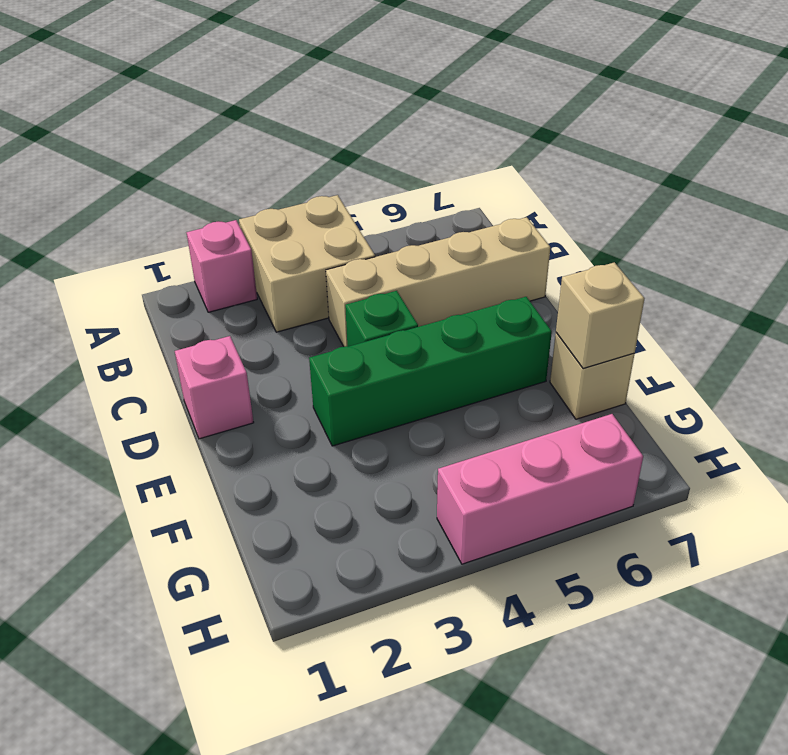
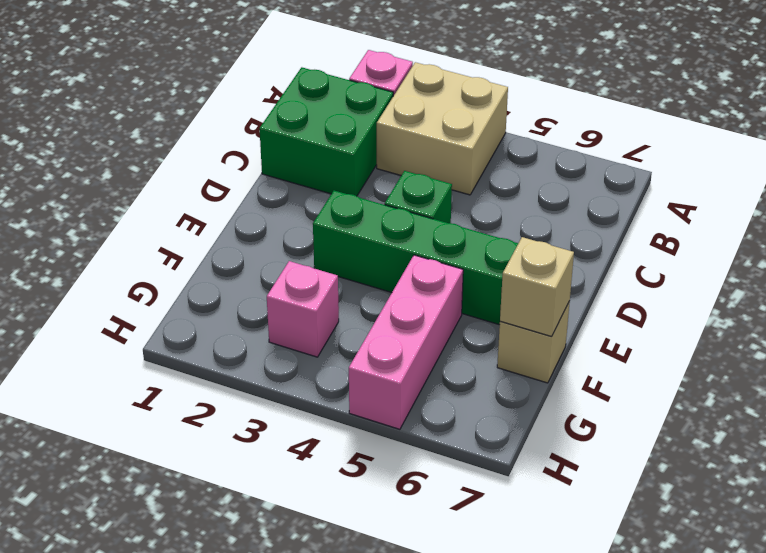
none -> green 2x2 brick [259,67,393,196]
tan 1x4 brick [326,217,550,347] -> none
pink 1x1 brick [175,336,254,439] -> pink 1x1 brick moved to [267,261,339,357]
pink 1x3 brick [437,414,643,564] -> pink 1x3 brick turned to [349,255,463,429]

